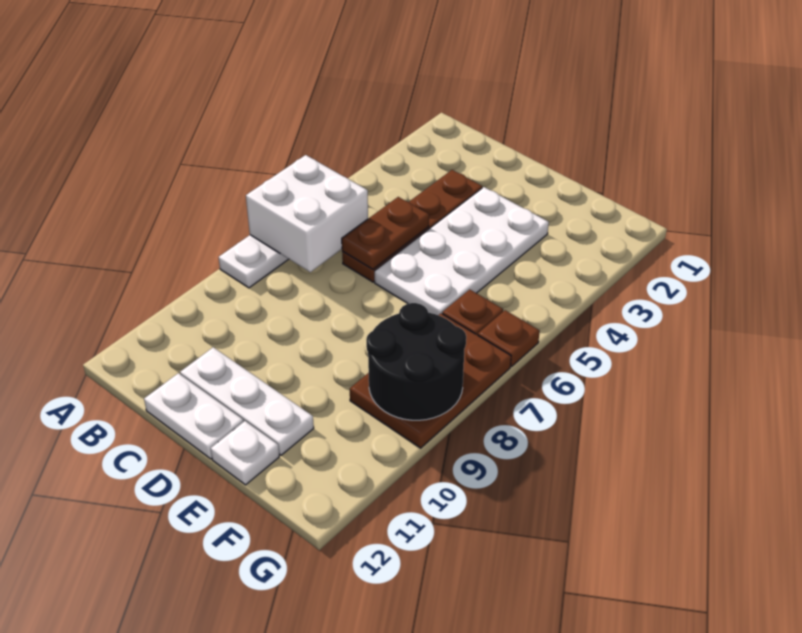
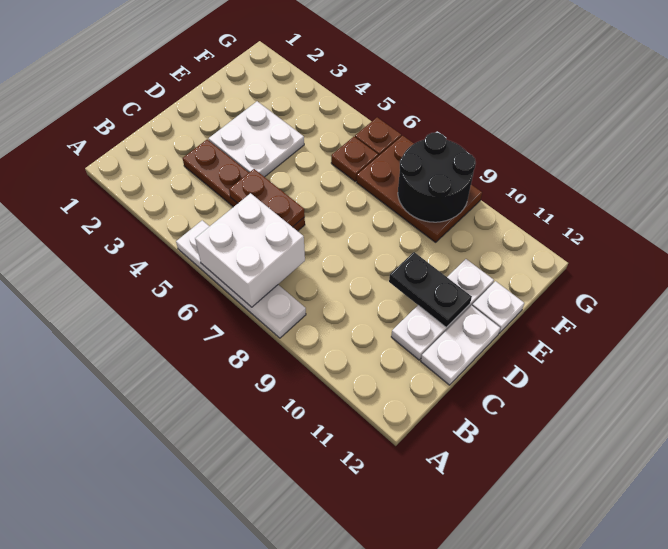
white 2x4 plate [375,187,549,315] -> white 2x2 plate [209,101,304,177]
none -> black 1x2 plate [389,252,472,327]

